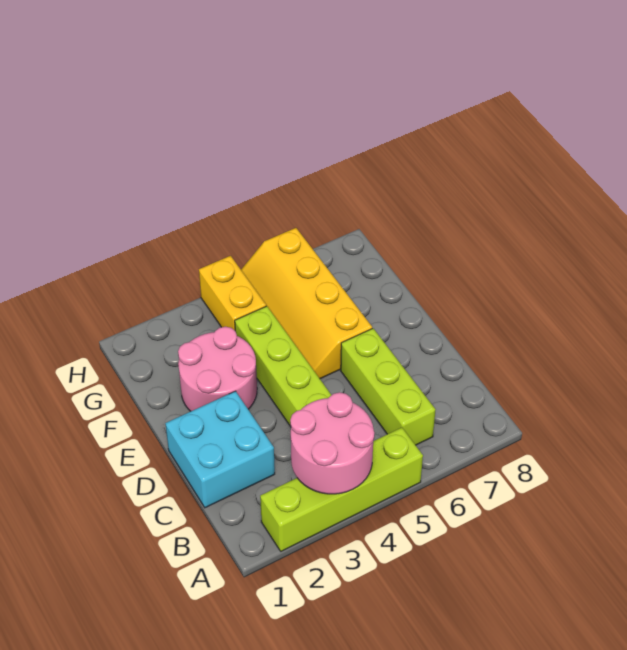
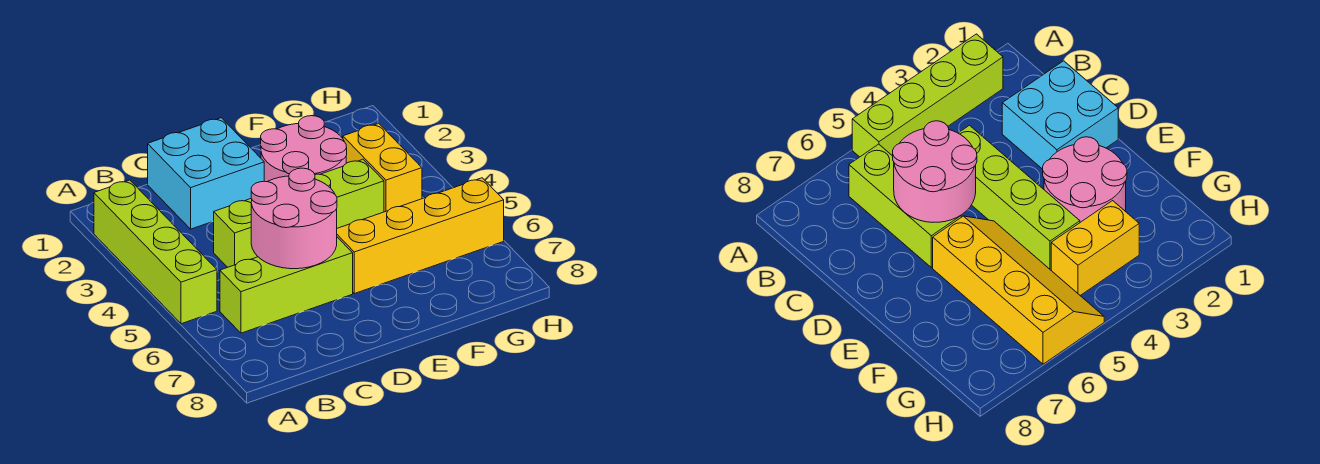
pink 2x2 round brick [290,392,374,494] -> pink 2x2 round brick moved to [251,168,337,269]
yellow 1x2 brick [199,256,266,330] -> yellow 1x2 brick turned to [343,123,422,212]

